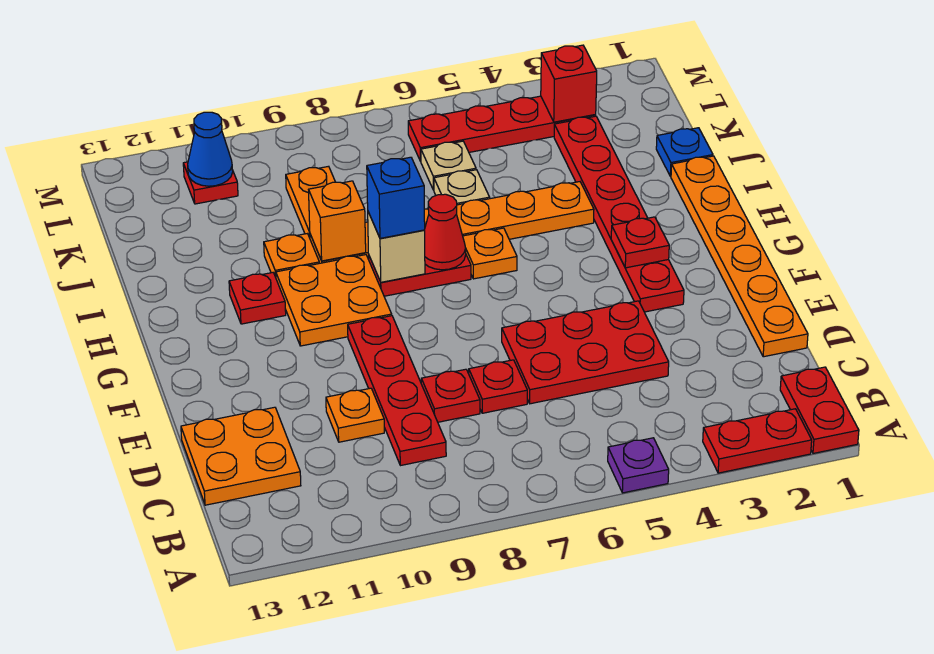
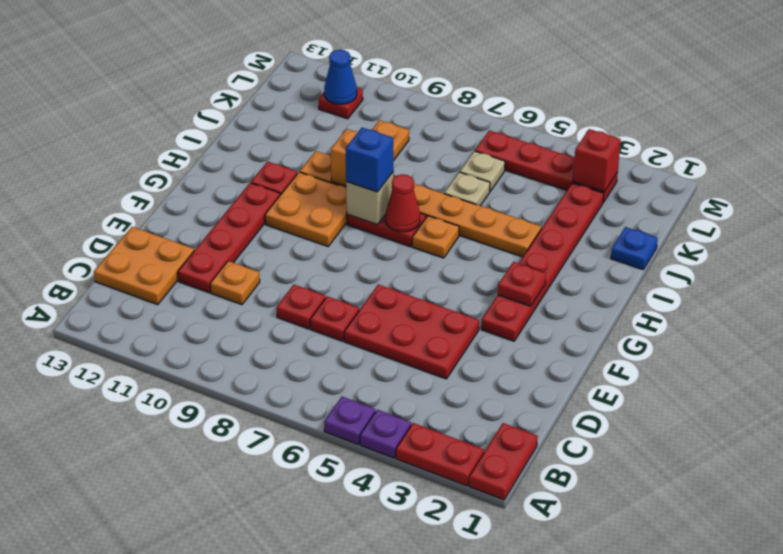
none -> purple 1x1 plate [360,410,411,458]
red 1x4 plate [348,316,446,466] -> red 1x4 plate moved to [178,183,280,293]
orange 1x6 plate [671,156,808,357] -> none

